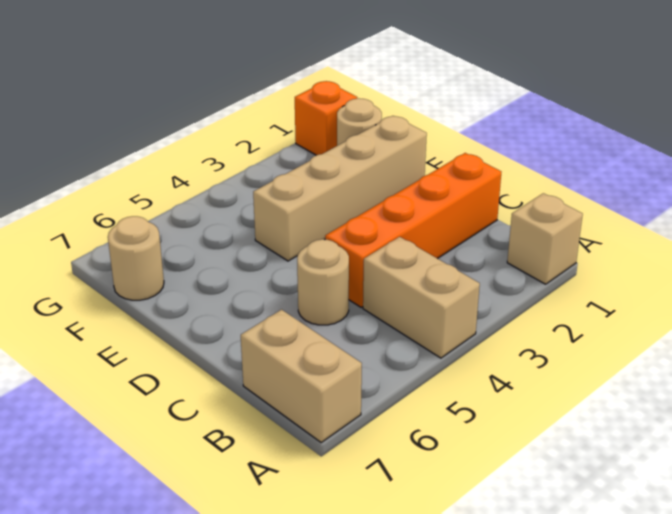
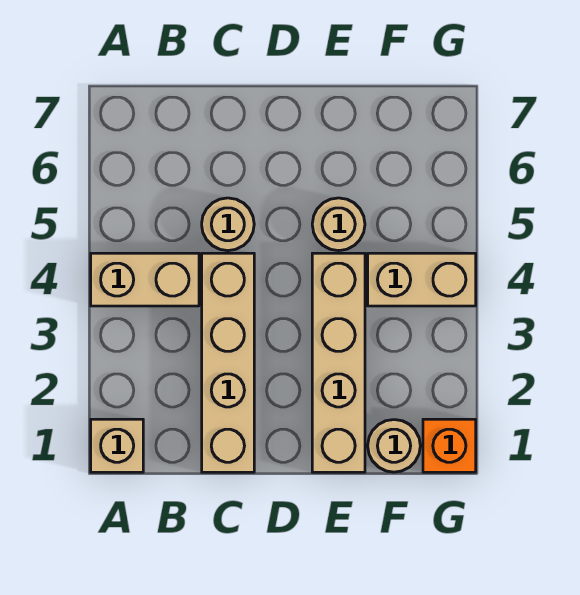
tan 1x2 brick [241,310,362,442] -> tan 1x2 brick moved to [368,253,476,306]
orange 1x4 brick [325,153,501,307] -> tan 1x4 brick [202,253,254,472]
tan 1x1 round brick [108,216,164,300] -> tan 1x1 round brick moved to [312,198,365,251]

